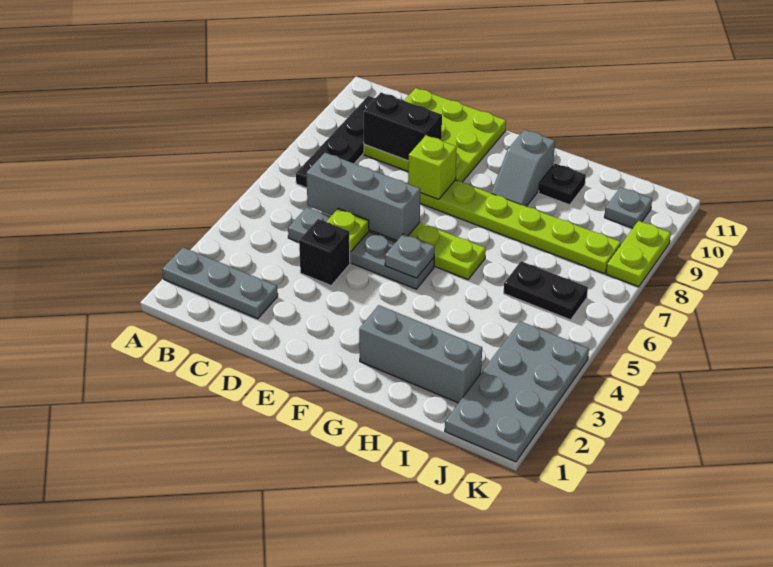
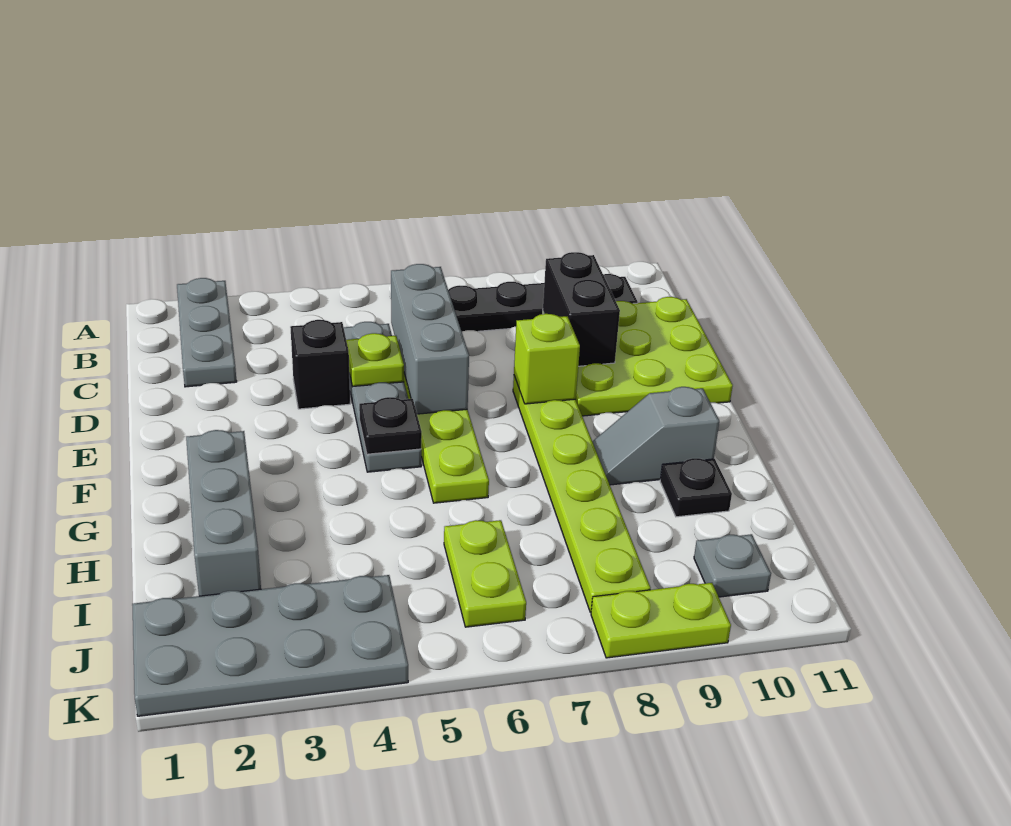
grey 1x1 plate [385,234,435,278] -> black 1x1 plate [359,397,422,454]
black 1x2 plate [504,261,588,320] -> lime 1x2 plate [444,520,526,627]

